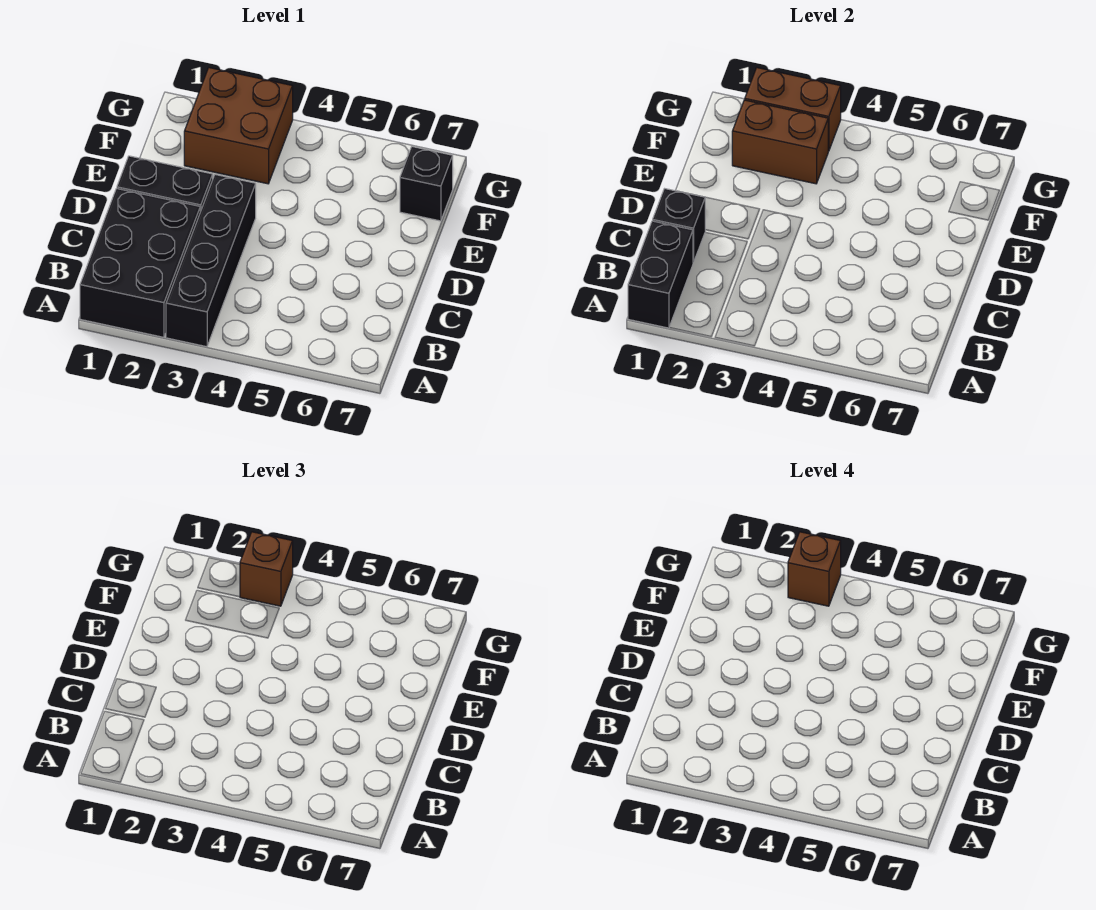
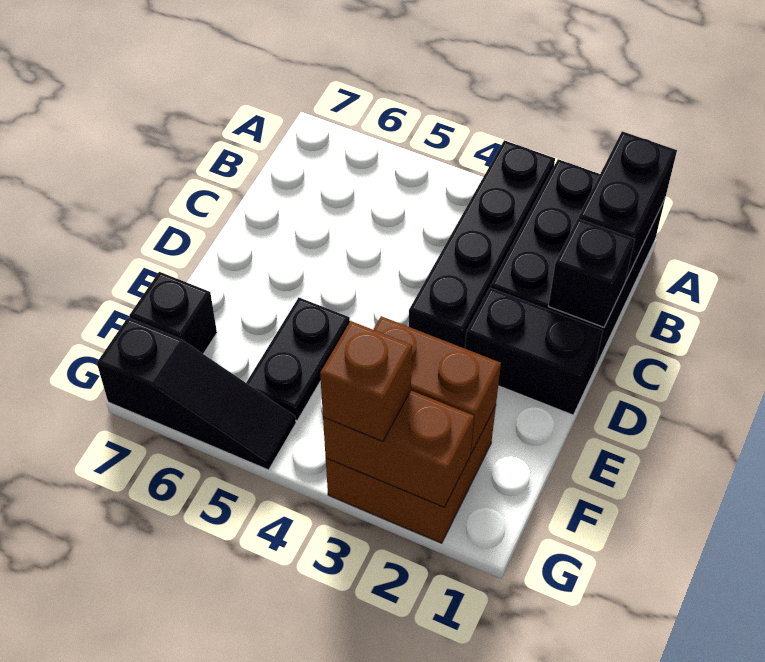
none -> black 1x2 plate [246,298,350,420]
brown 1x1 brick [788,532,841,606] -> none
none -> black 1x3 slope [97,318,296,470]

